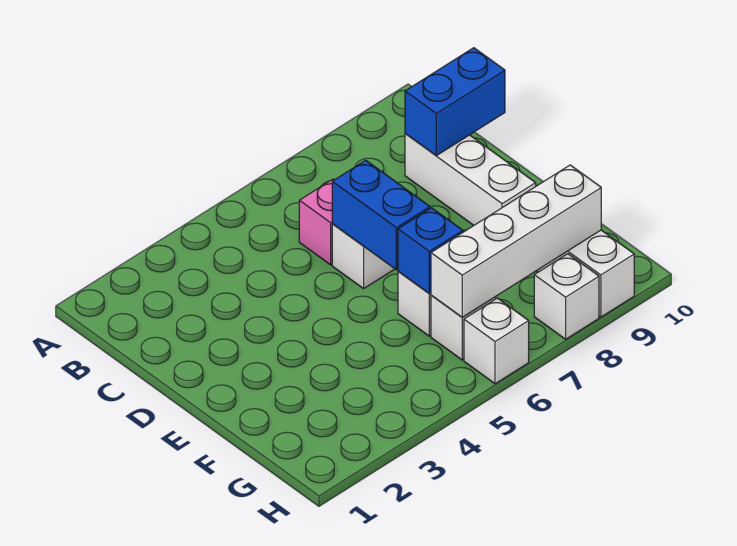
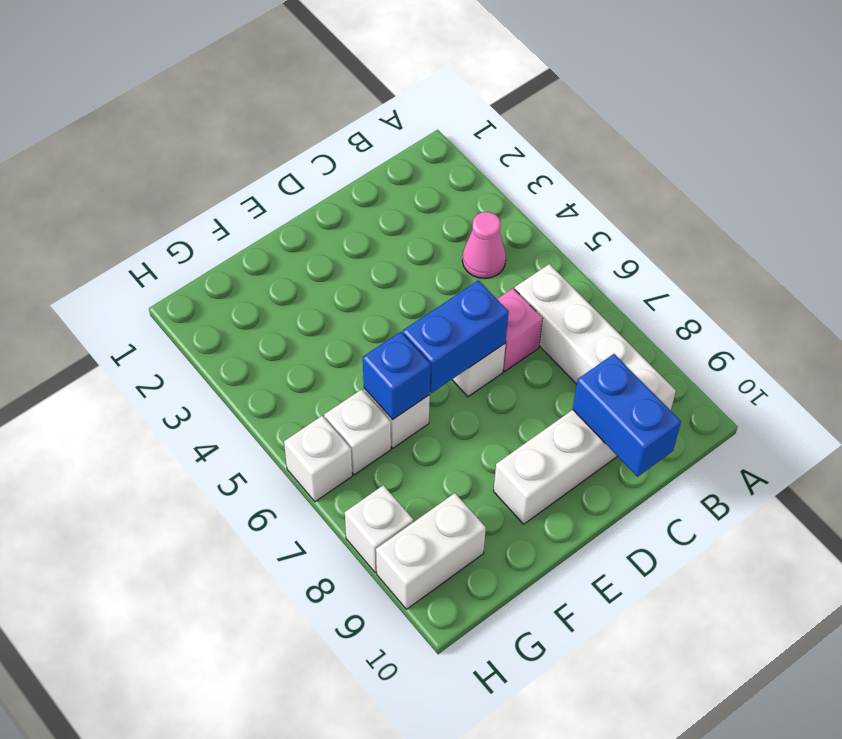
none -> pink 1x1 cone [462,212,506,279]
white 1x4 brick [431,165,601,317] -> white 1x4 brick moved to [515,264,676,410]

